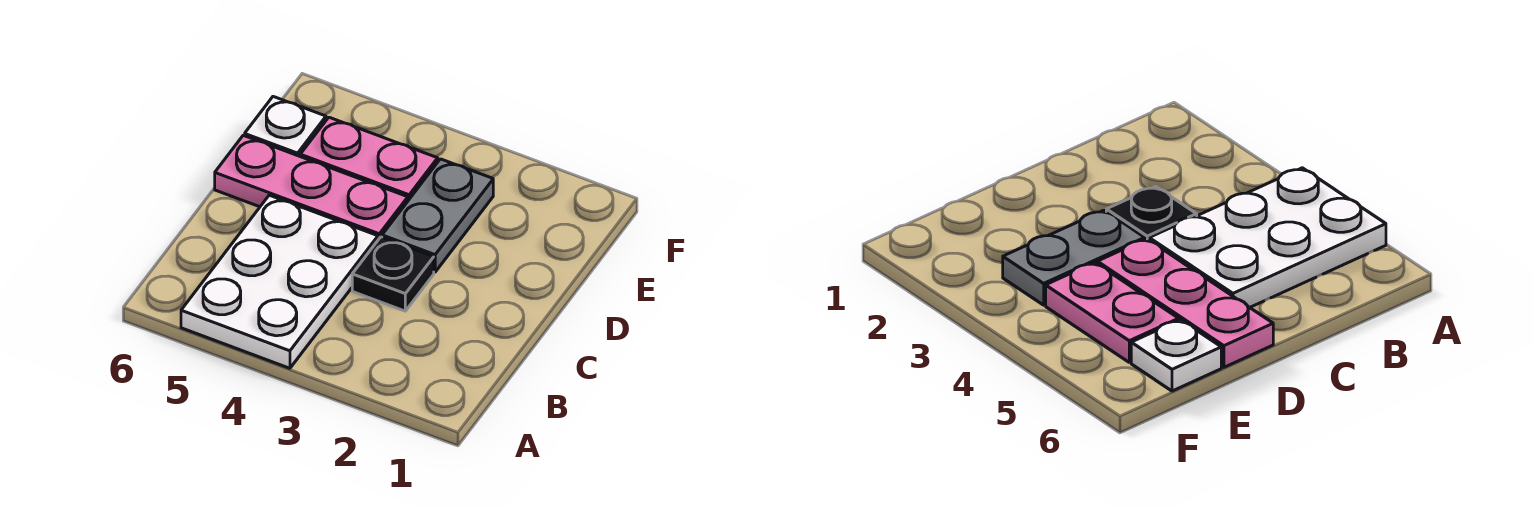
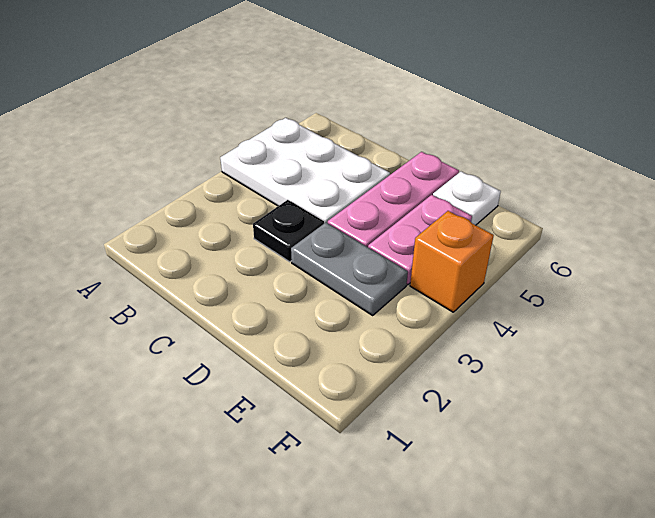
none -> orange 1x1 brick [410,211,494,312]

